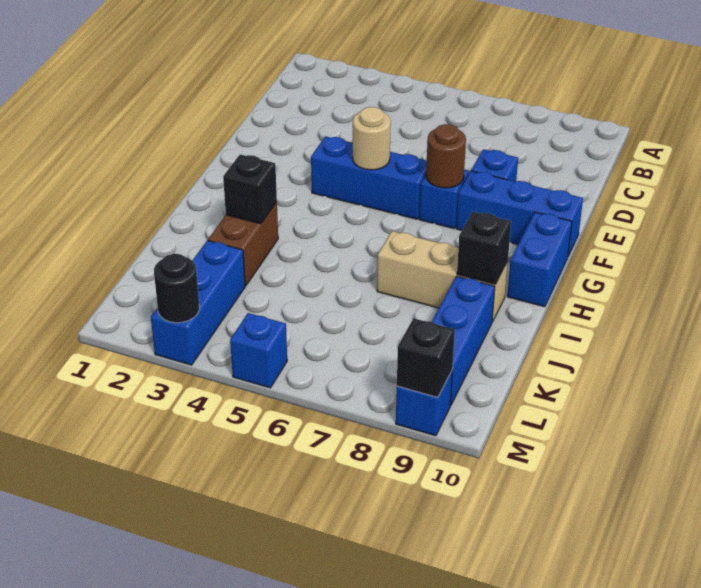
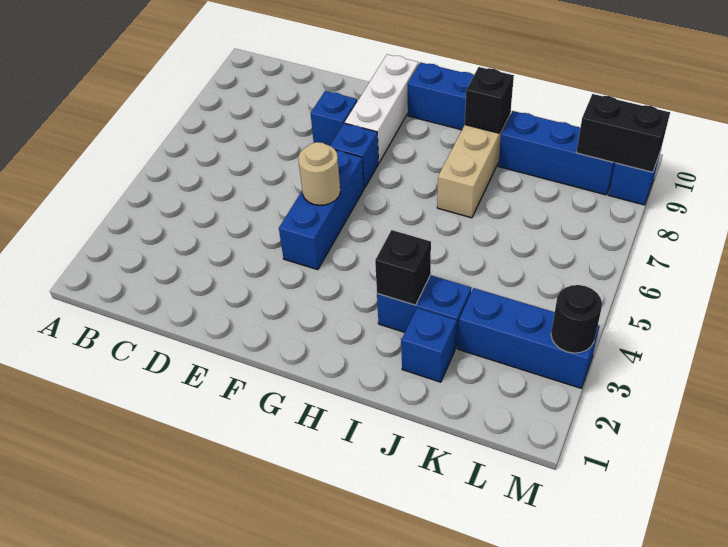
brown 1x1 round brick [426,124,466,188] -> none
blue 1x3 brick [456,171,583,256] -> white 1x3 brick [345,54,418,162]
brown 1x2 brick [208,202,278,286] -> blue 1x2 brick [377,275,471,349]
blue 1x1 brick [230,313,287,388] -> blue 1x1 brick moved to [401,308,456,382]
black 1x1 brick [397,318,455,397] -> black 1x2 brick [576,94,670,172]

